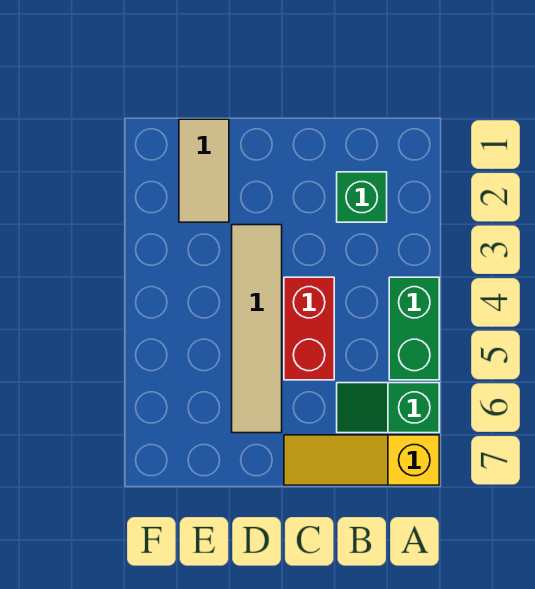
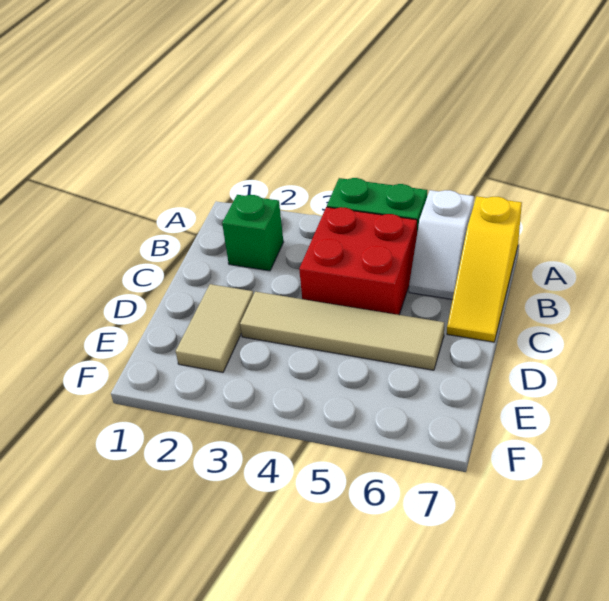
green 1x2 slope [337,383,439,433] -> white 1x2 slope [409,190,474,300]
red 1x2 brick [284,277,334,380] -> red 2x2 brick [299,207,417,315]
tan 1x2 tile [179,119,229,222] -> tan 1x2 tile turned to [176,284,253,372]

